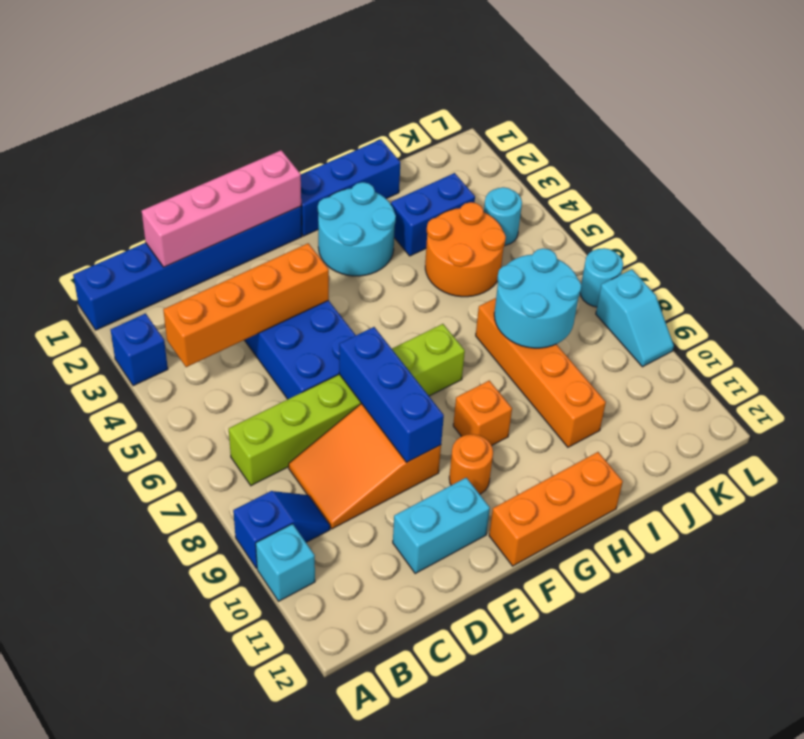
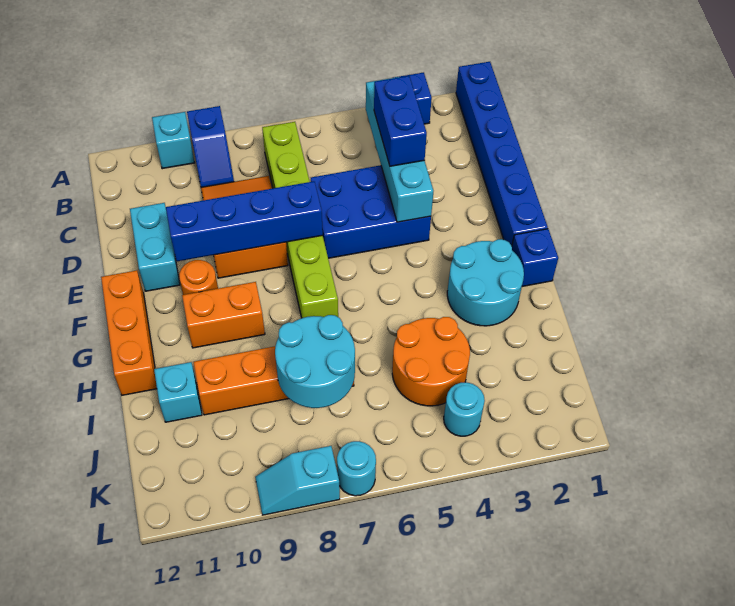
orange 1x4 brick [163,243,329,367] -> cyan 1x4 brick [366,77,433,222]
pink 1x4 brick [142,150,301,267] -> none
blue 1x3 brick [339,327,444,462] -> blue 1x4 brick [166,181,323,261]
blue 1x3 brick [301,139,400,236] -> blue 1x1 brick [512,229,558,287]
orange 1x1 brick [453,381,512,446] -> orange 1x2 brick [182,282,265,348]
blue 1x2 brick [391,173,475,256] -> blue 1x2 brick moved to [374,76,427,166]
none -> cyan 1x1 brick [154,362,202,422]

